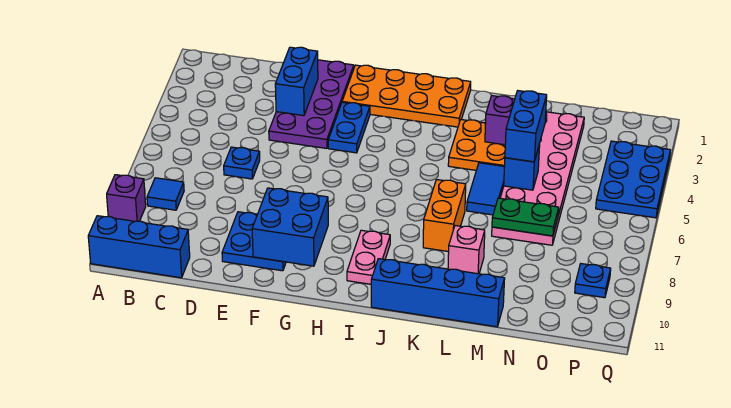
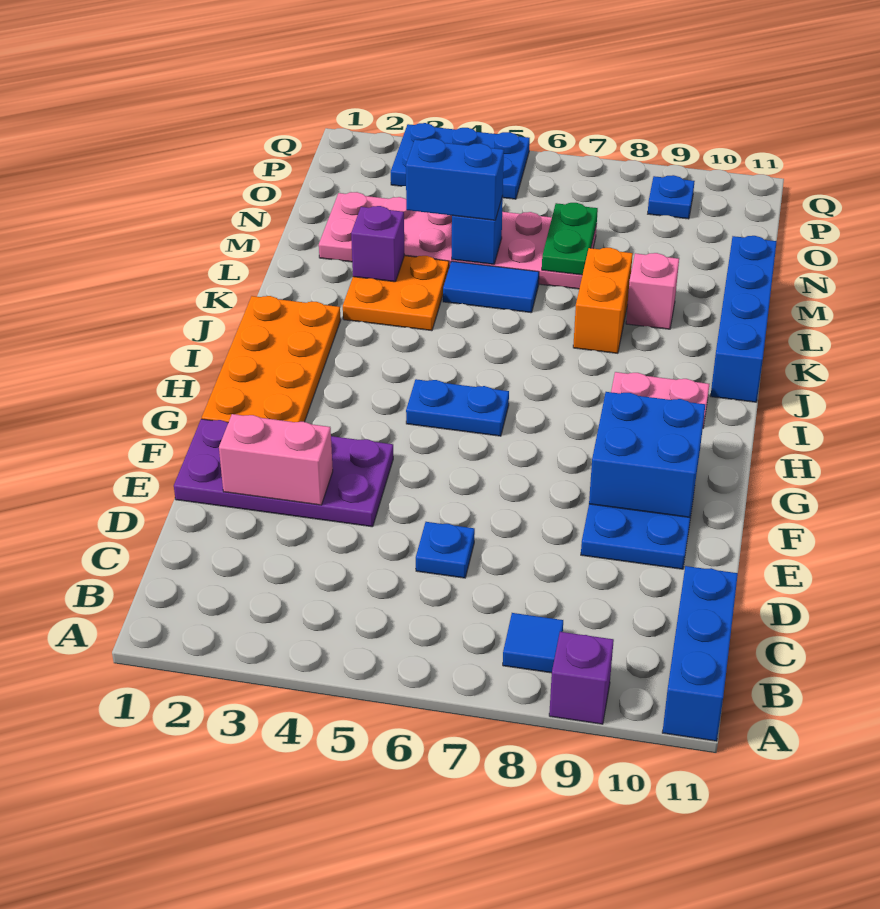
blue 1x2 brick [275,47,318,116] -> pink 1x2 brick [219,414,333,505]
blue 1x2 plate [328,102,370,153] -> blue 1x2 plate moved to [406,379,509,436]
orange 1x2 brick [423,180,466,252] -> orange 1x2 brick turned to [573,248,633,353]

